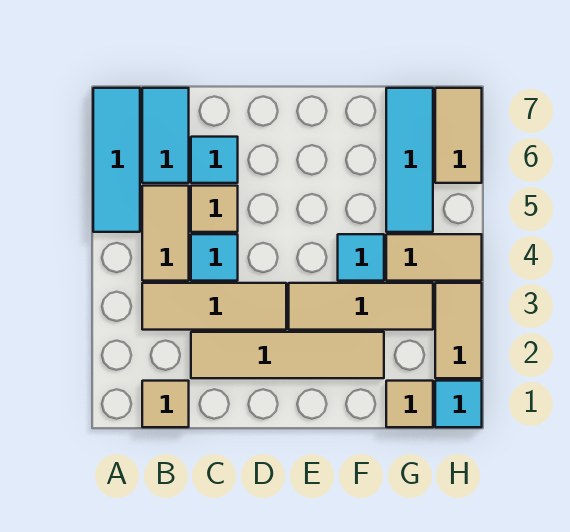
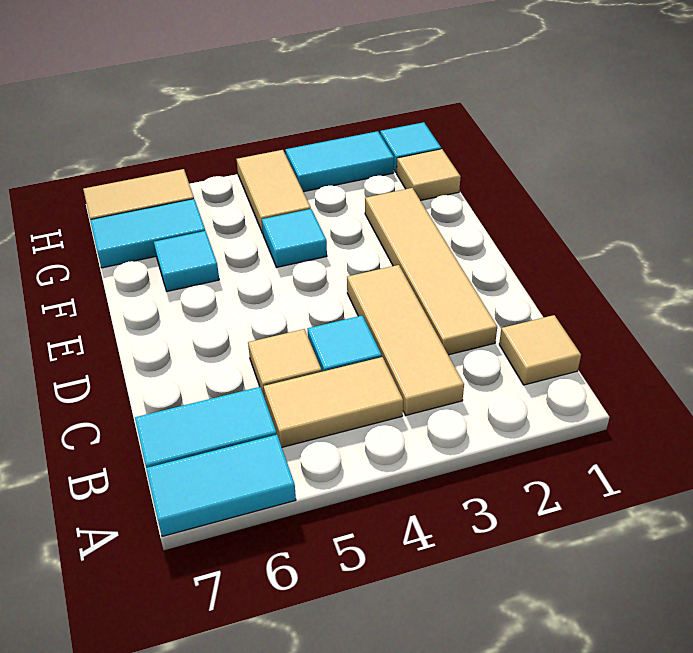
cyan 1x3 tile [93,88,140,232] -> cyan 1x2 tile [146,435,296,536]
cyan 1x1 tile [191,137,238,183] -> cyan 1x1 tile moved to [154,231,219,291]
tan 1x3 tile [289,283,433,330] -> none
cyan 1x3 tile [386,88,433,232] -> cyan 1x2 tile [90,199,205,268]
tan 1x2 tile [435,283,482,378] -> cyan 1x2 tile [285,131,394,192]

